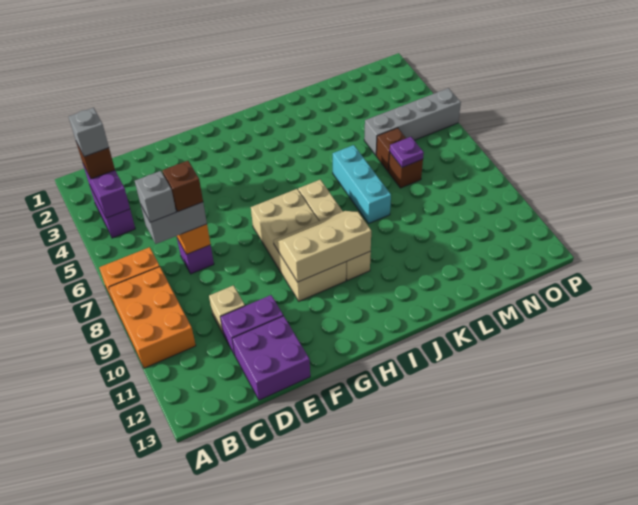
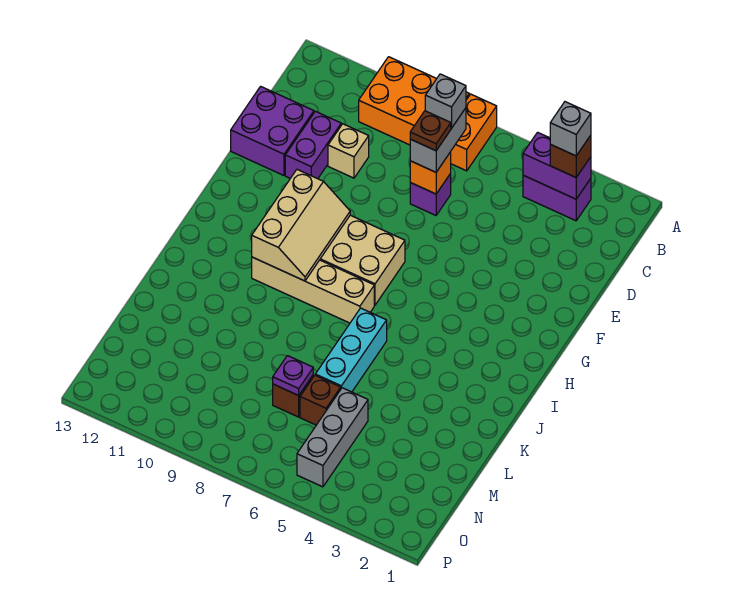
brown 1x1 brick [162,161,203,212] -> brown 1x1 plate [410,111,451,151]
cyan 1x3 brick [333,145,391,224] -> cyan 1x3 brick turned to [315,308,387,392]
grey 1x4 brick [364,88,461,155] -> grey 1x3 brick [297,388,368,487]

